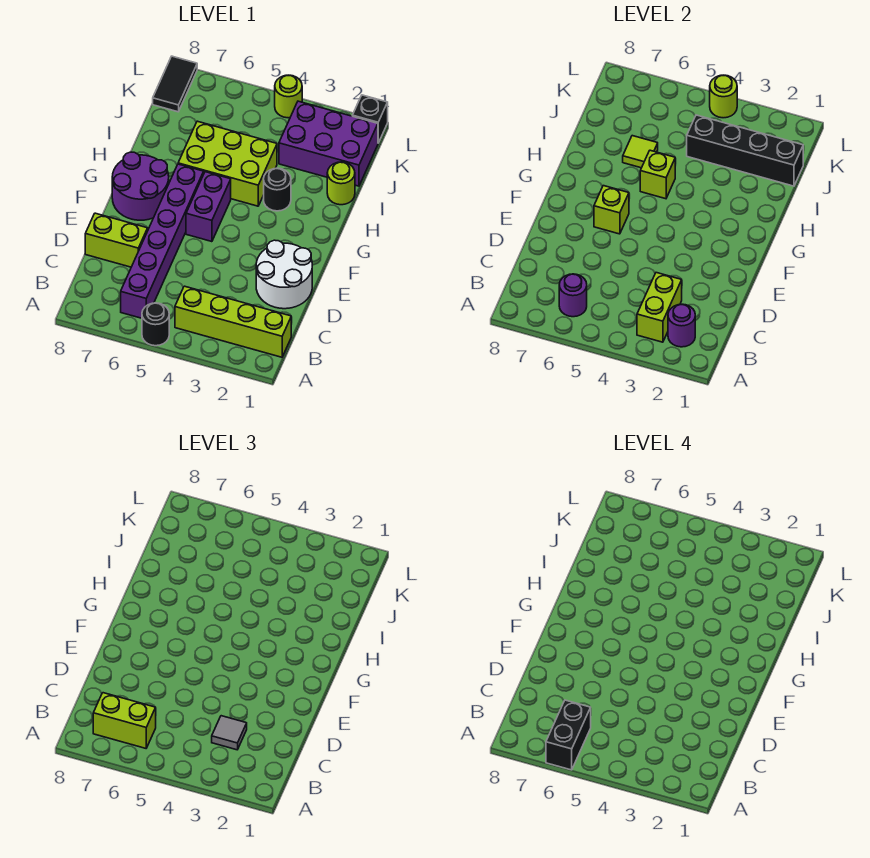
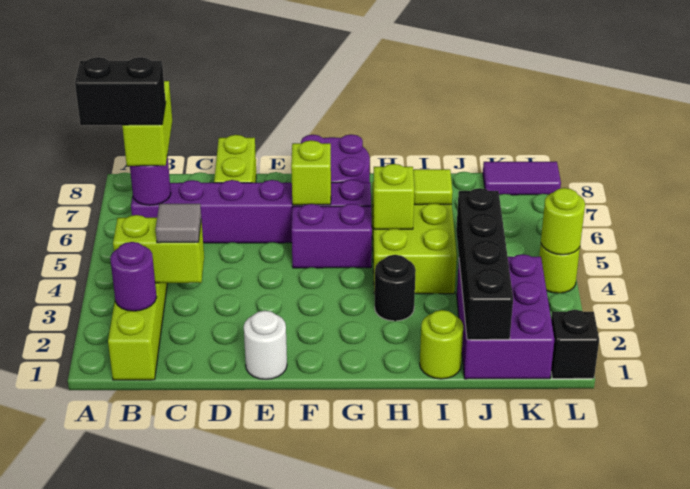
black 1x1 round brick [142,303,169,346] -> none
white 2x2 round brick [256,240,312,309] -> white 1x1 round brick [244,311,287,379]
black 1x2 tile [153,56,197,112] -> purple 1x2 tile [483,162,561,195]

